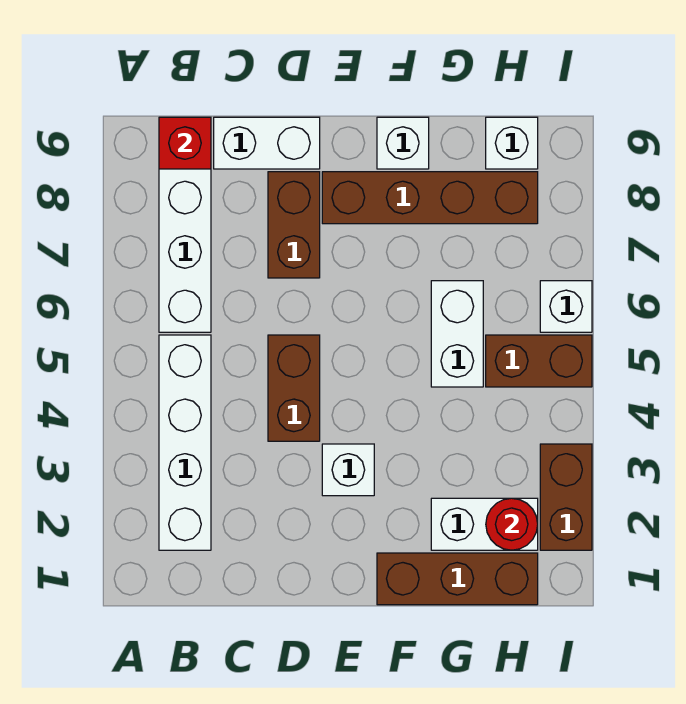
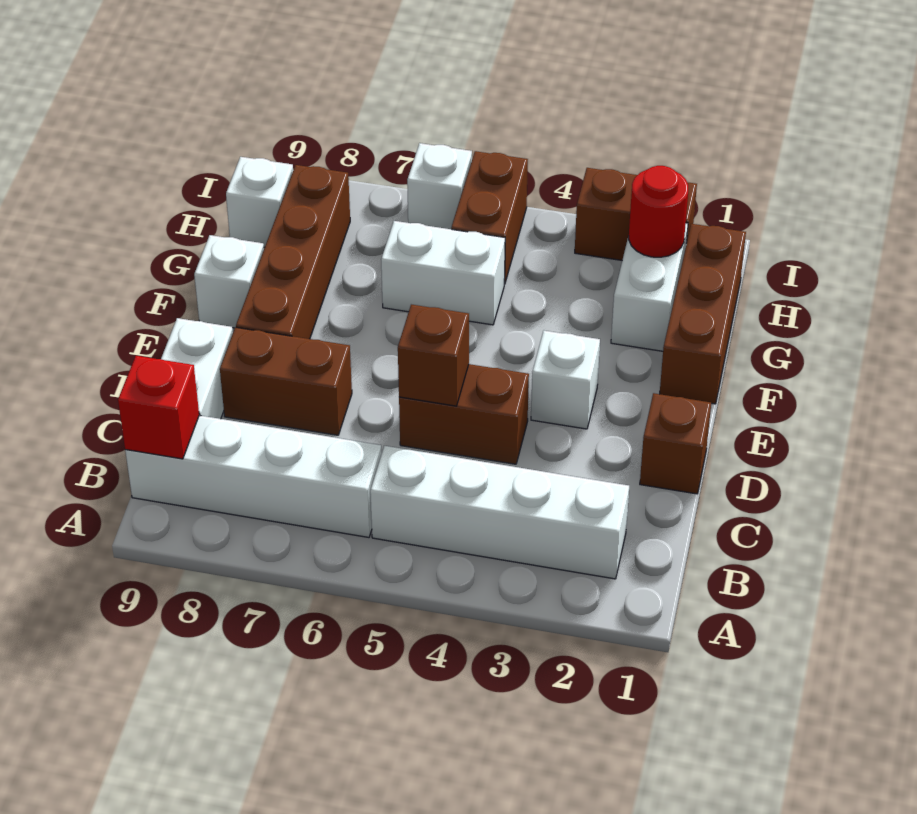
none -> brown 1x1 brick [640,393,711,494]
none -> brown 1x1 brick [398,305,469,406]

